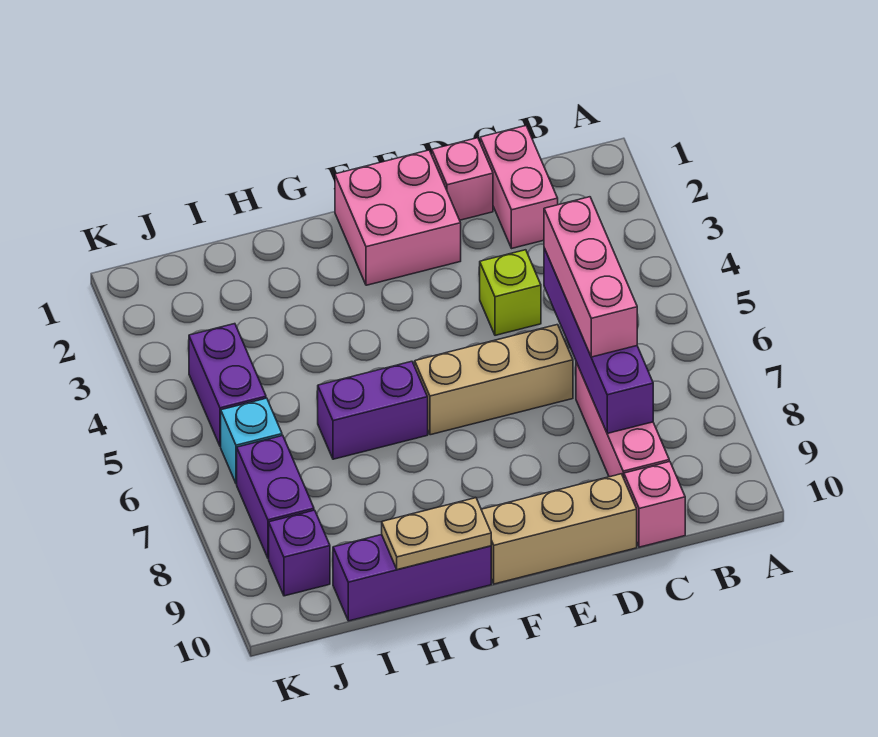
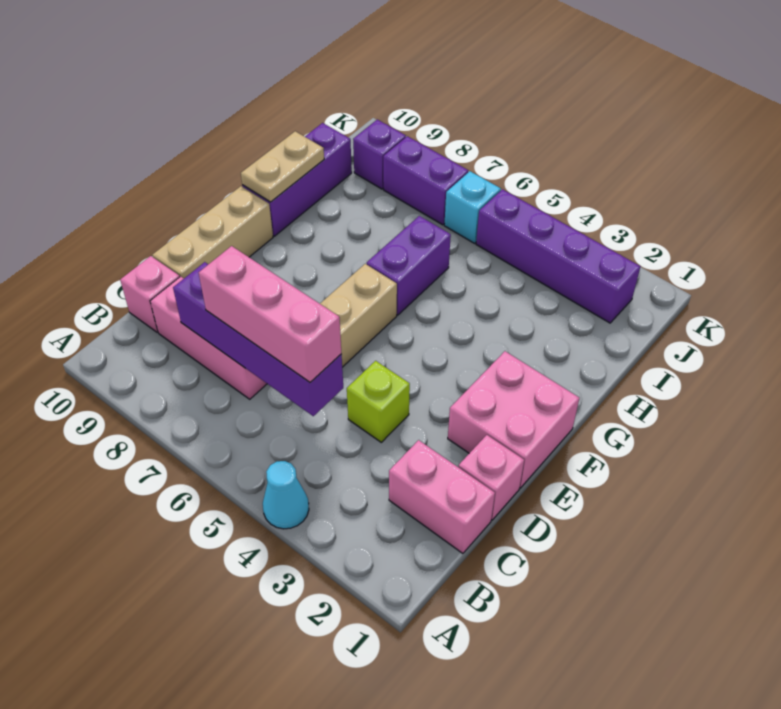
none -> cyan 1x1 cone [263,461,309,529]
purple 1x2 brick [189,324,266,447] -> purple 1x4 brick [476,189,640,323]

